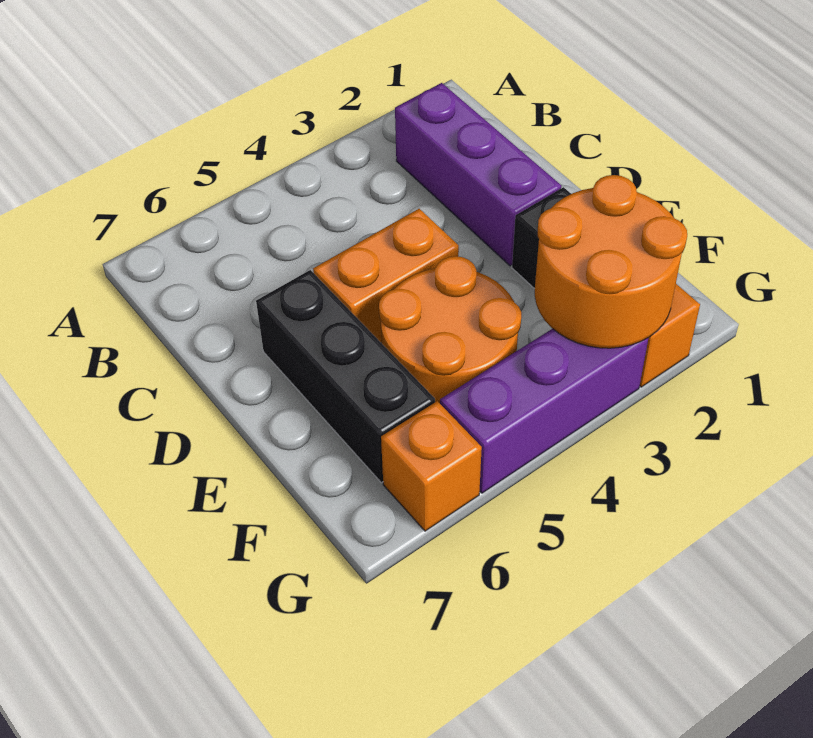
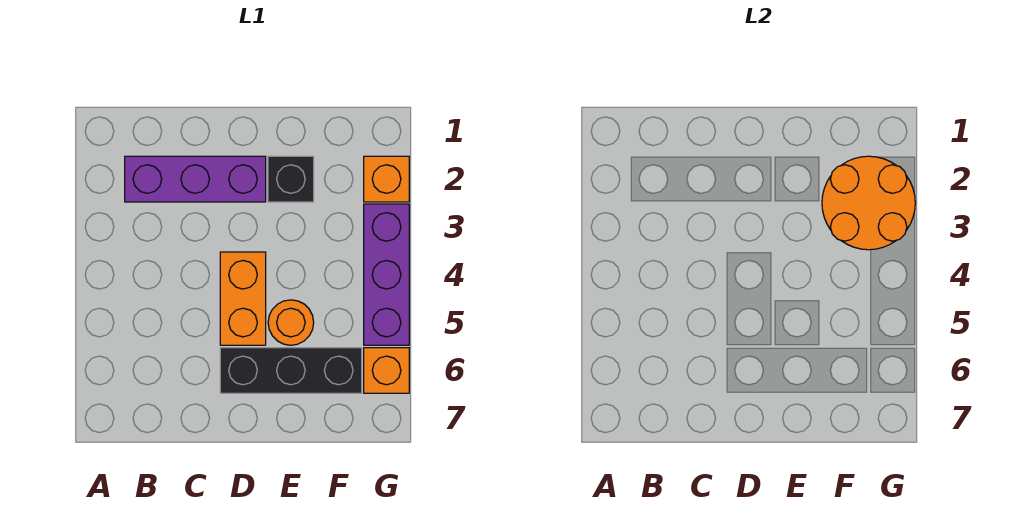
orange 2x2 round brick [379,256,521,403] -> orange 1x1 round brick [268,300,314,345]

